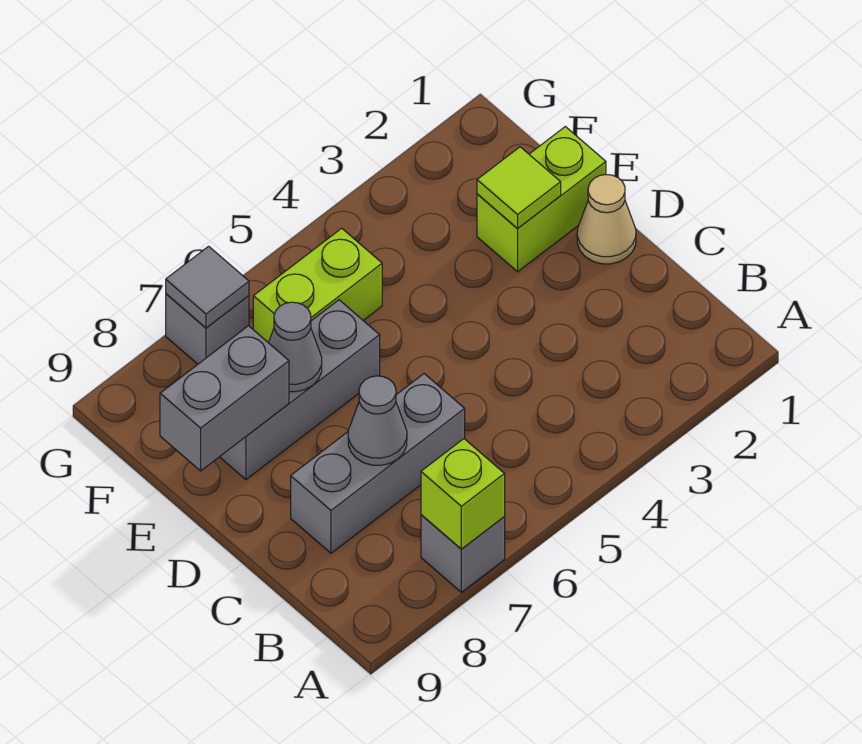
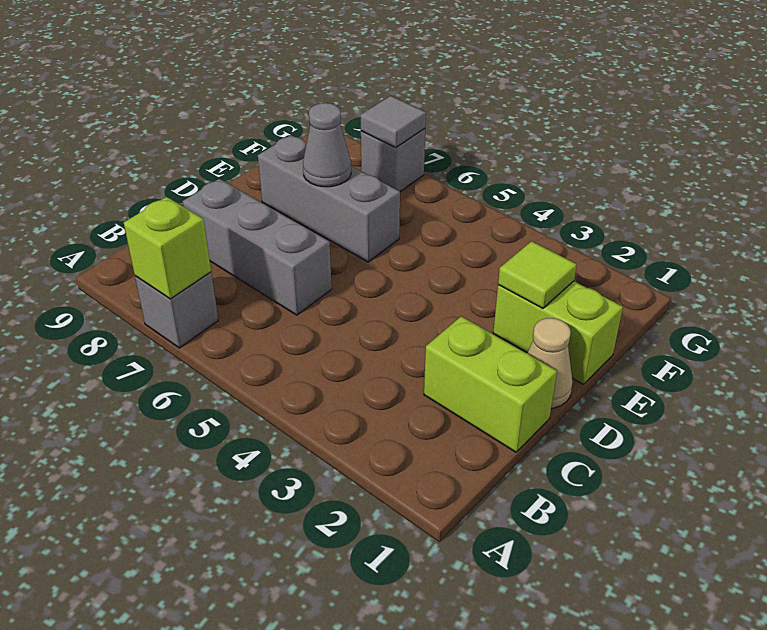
grey 1x1 cone [348,376,407,465] -> none
grey 1x2 brick [160,326,289,471] -> none
lime 1x2 brick [253,228,382,343] -> lime 1x2 brick moved to [424,316,557,452]

